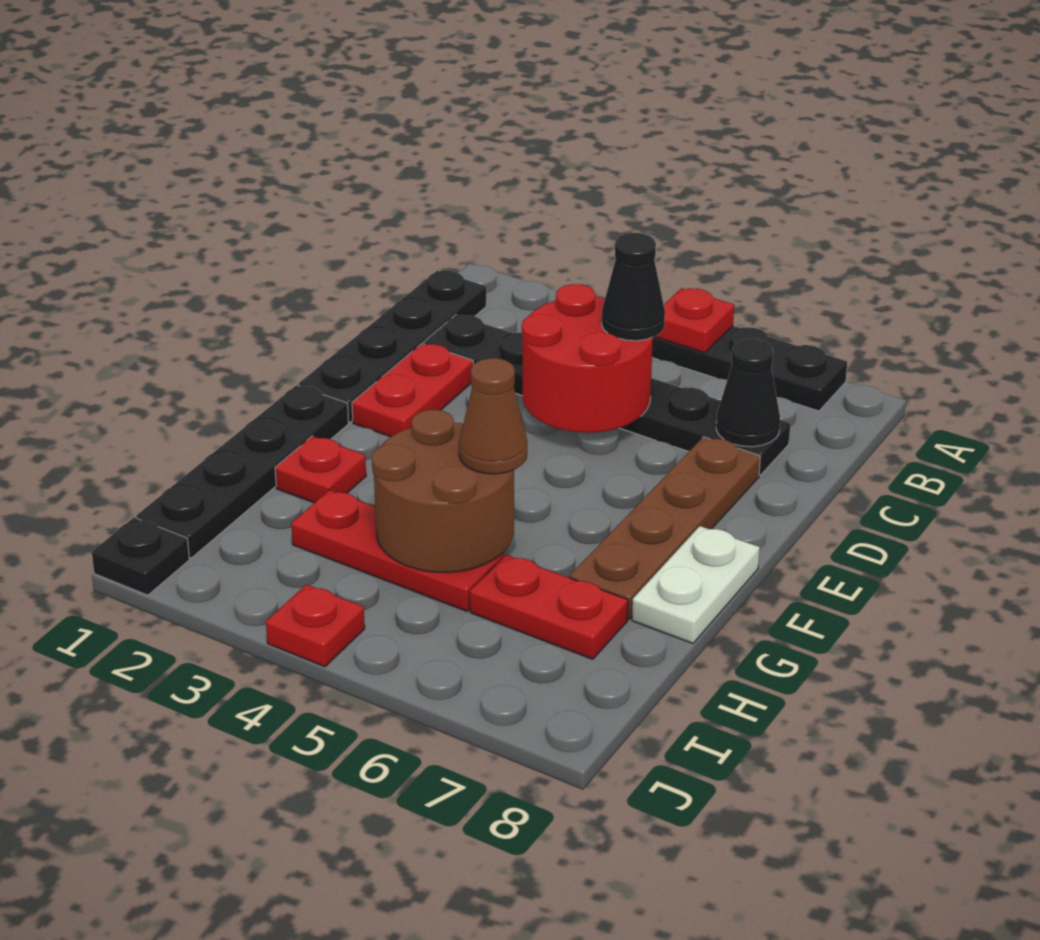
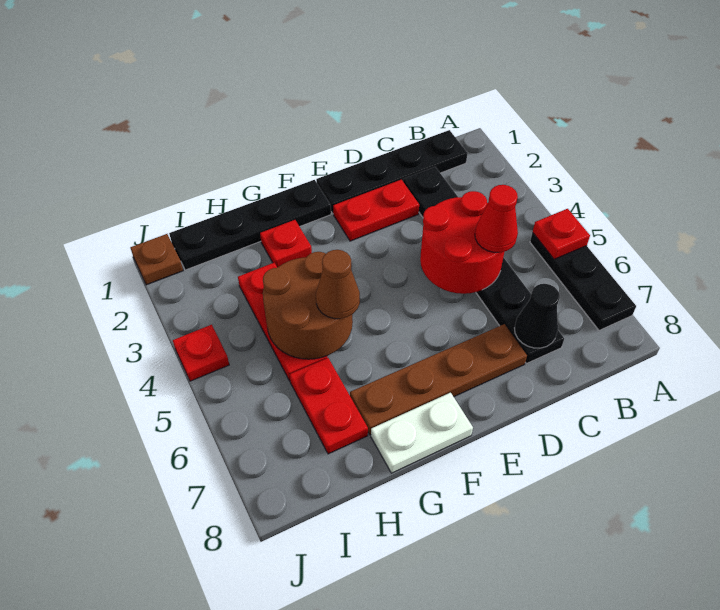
black 1x1 cone [602,233,665,341] -> red 1x1 cone [475,185,518,252]
black 1x1 plate [92,518,189,595] -> brown 1x1 plate [130,234,183,285]

